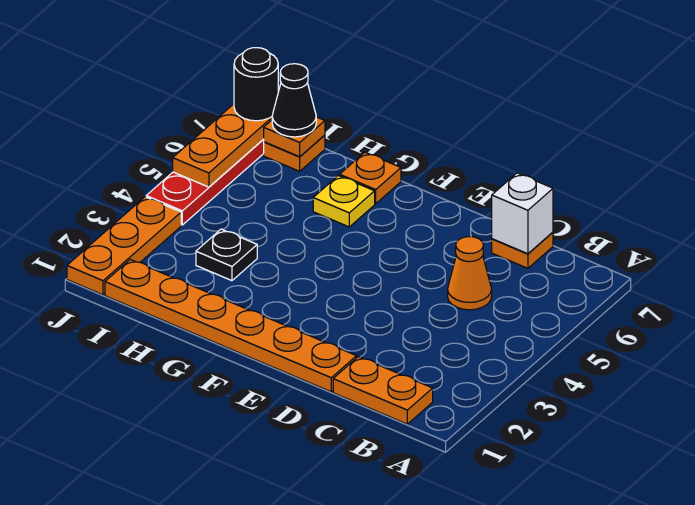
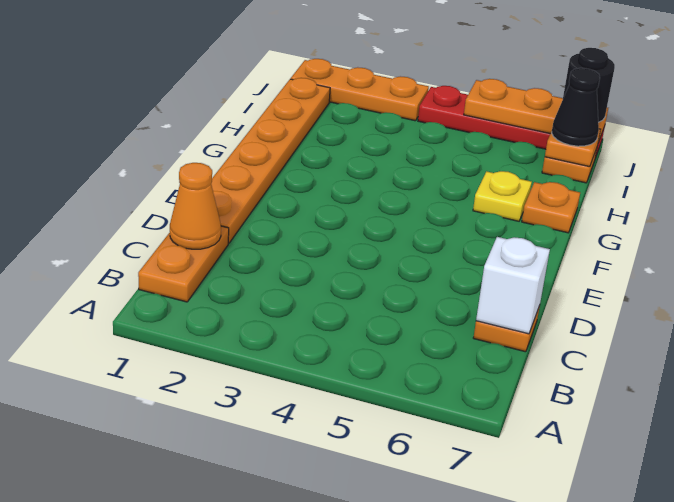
orange 1x1 cone [448,237,492,310] -> orange 1x1 cone moved to [170,163,221,249]
black 1x1 plate [196,229,257,281] -> none

